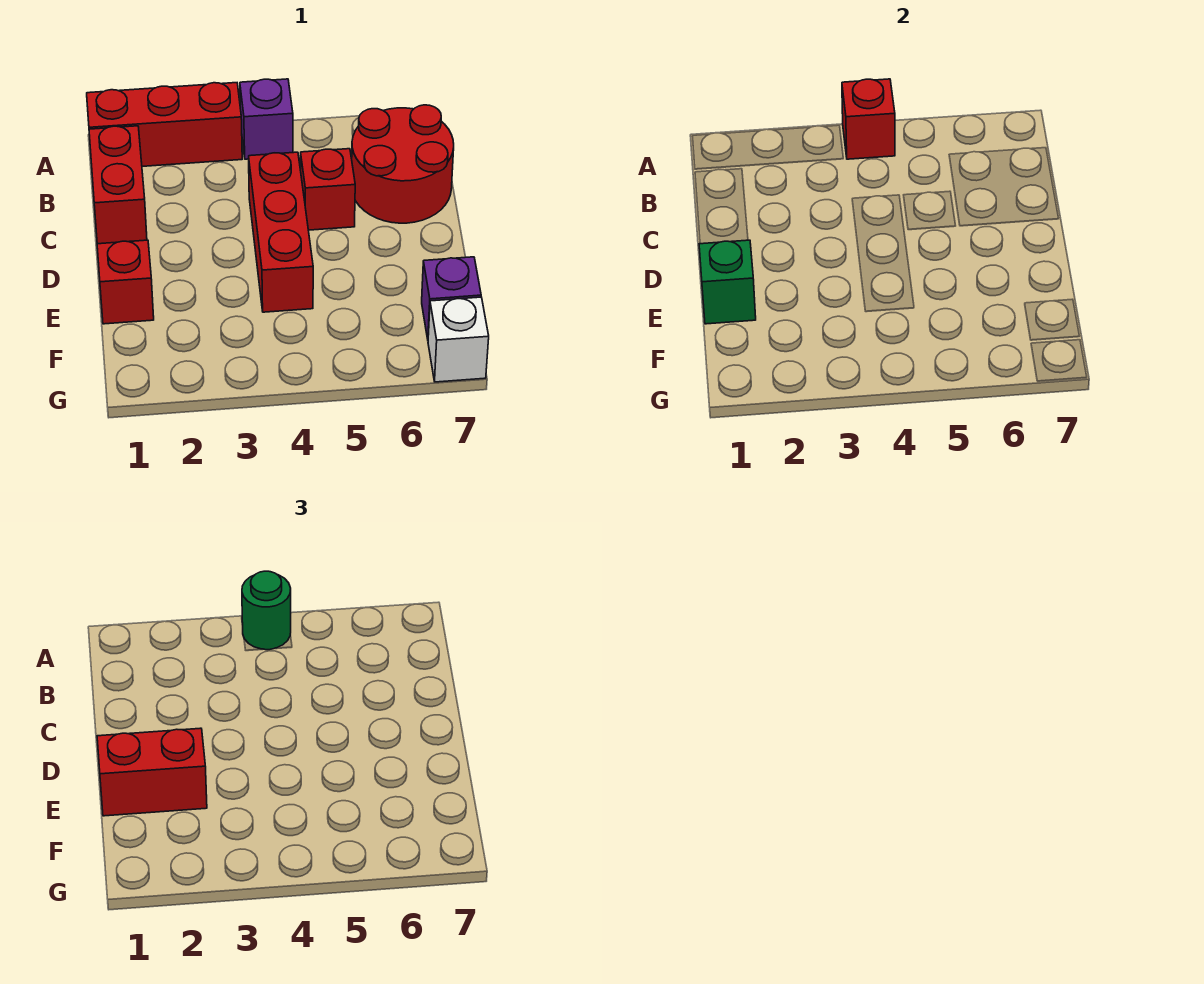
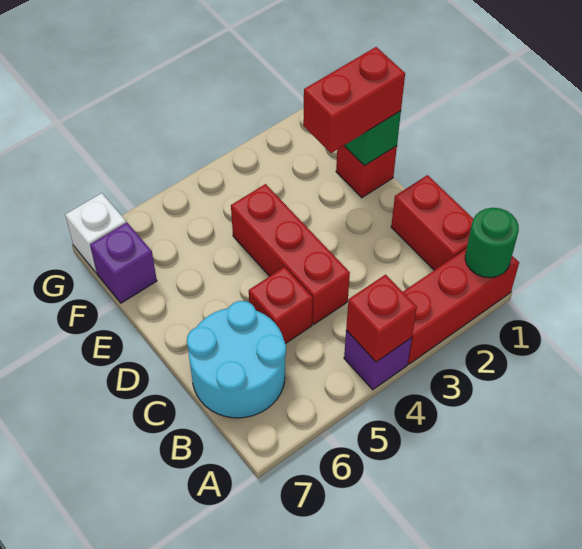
green 1x1 round brick [242,571,291,650] -> green 1x1 round brick moved to [465,208,519,278]
red 2x2 round brick [352,105,454,223] -> cyan 2x2 round brick [187,301,286,418]

